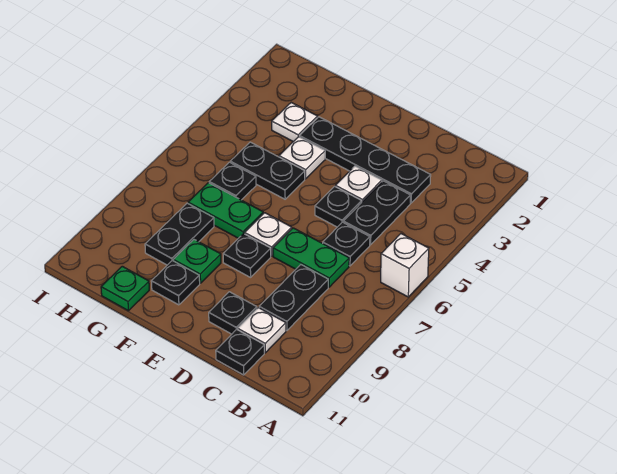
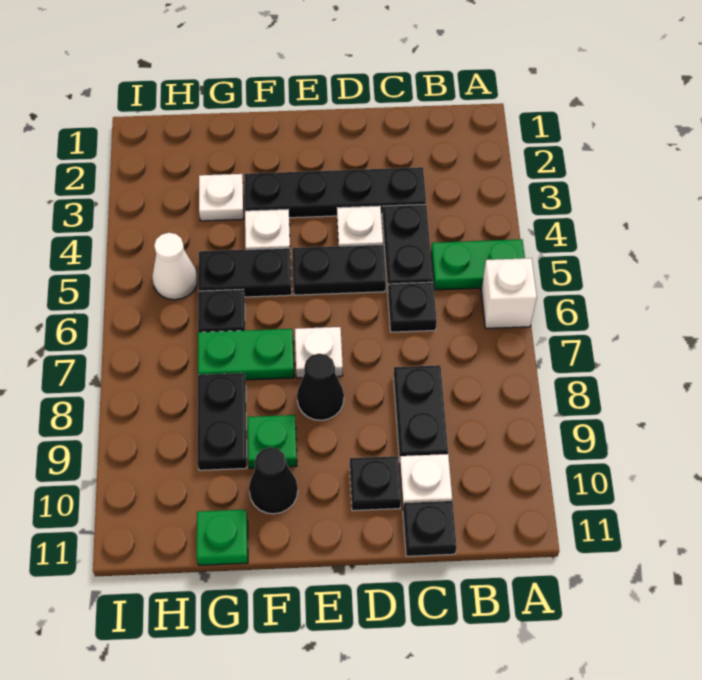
green 1x2 plate [273,228,349,287] -> green 1x2 plate moved to [431,239,525,290]
black 1x1 plate [315,187,362,227] -> black 1x2 plate [292,244,386,295]
black 1x1 plate [223,234,271,277] -> black 1x1 cone [297,354,344,420]
black 1x1 plate [151,261,200,305] -> black 1x1 cone [249,447,298,514]
none -> white 1x1 cone [152,233,198,300]

